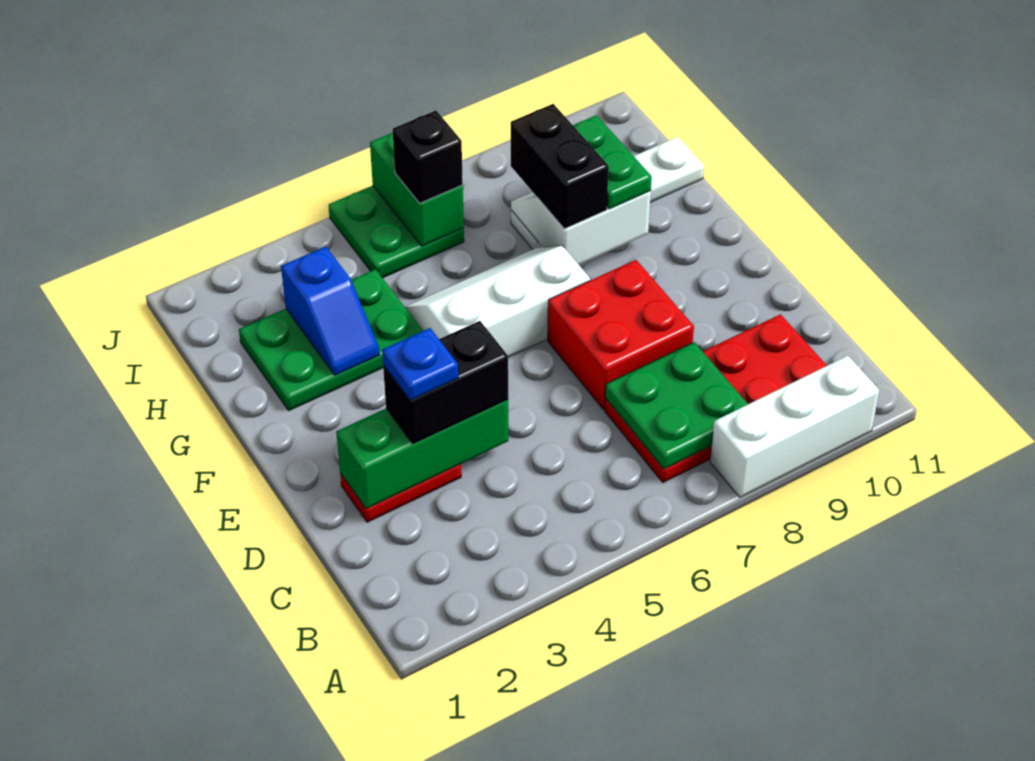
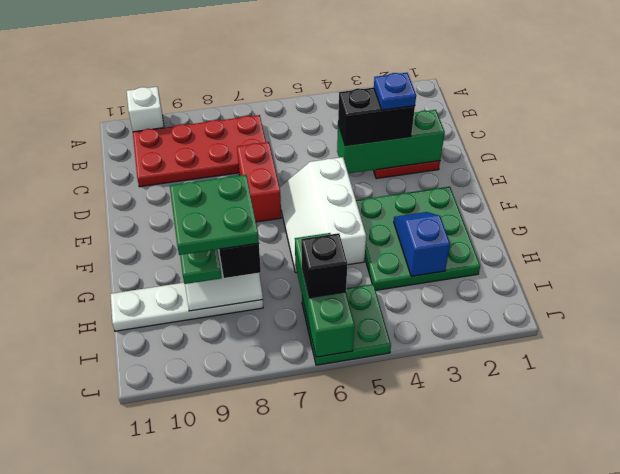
white 1x3 brick [710,356,879,497] -> white 1x1 brick [127,87,164,132]
green 2x2 plate [605,342,748,469] -> green 2x2 plate moved to [170,175,259,255]
red 2x2 brick [548,260,694,409] -> red 1x2 brick [237,142,281,222]
white 2x3 slope [405,246,590,357] -> white 2x3 slope turned to [280,157,366,273]
green 2x3 plate [239,269,423,410] -> green 3x3 plate [356,187,480,290]
green 1x2 brick [370,132,464,246] -> green 1x3 brick [295,233,355,357]

